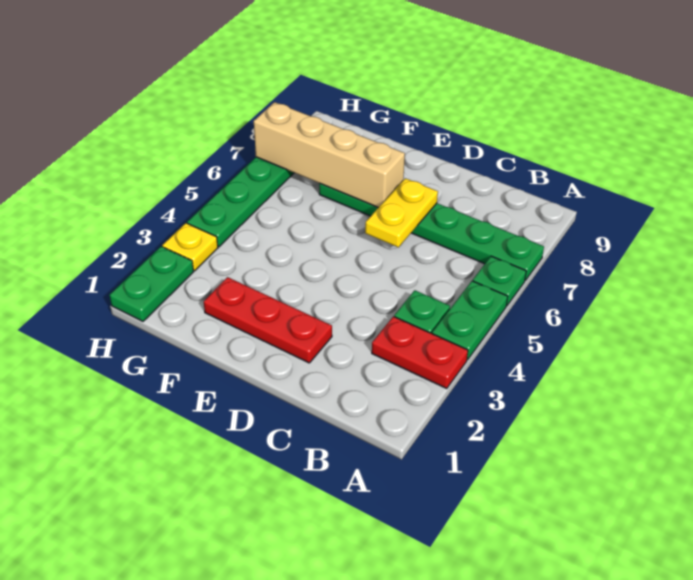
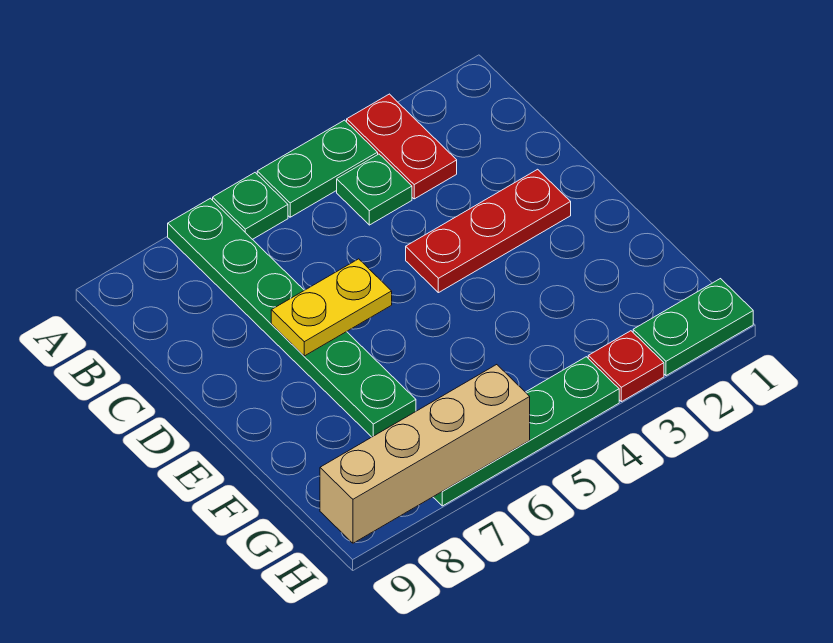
red 1x3 plate [204,277,332,363] -> red 1x3 plate turned to [406,169,571,293]
tan 1x4 brick [254,102,405,208] -> tan 1x4 brick turned to [320,365,530,543]
yellow 1x1 plate [162,223,218,271] -> red 1x1 plate [588,331,664,402]

